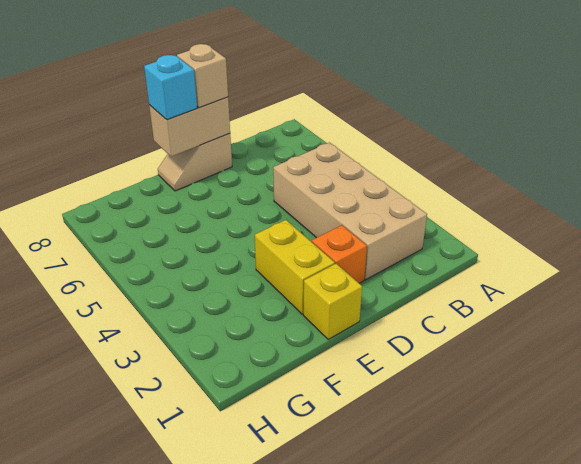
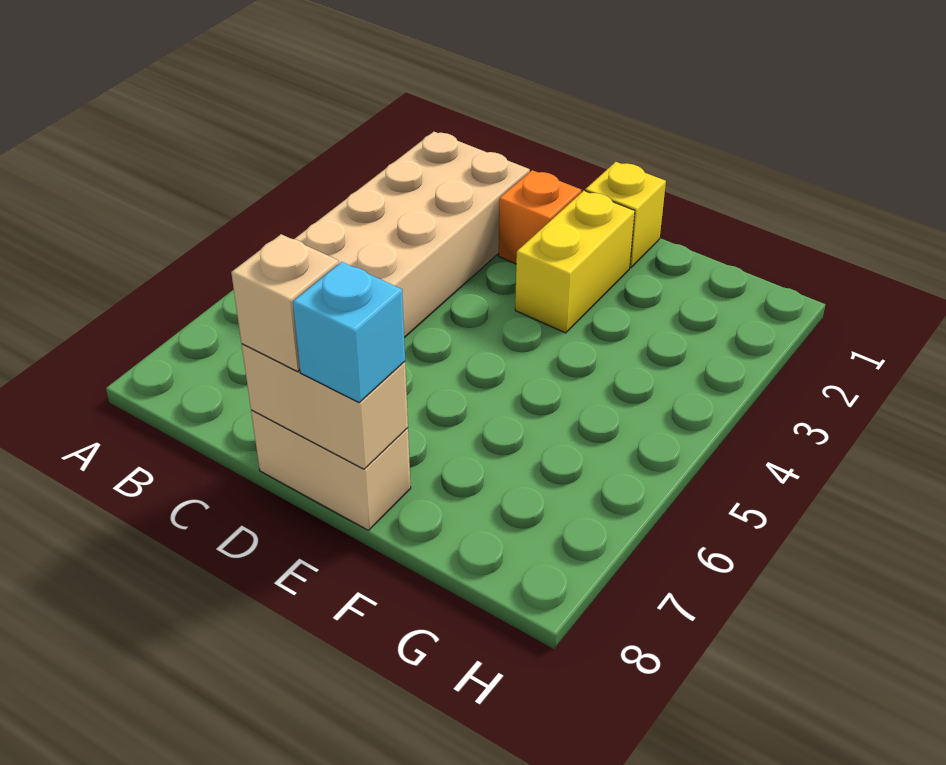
tan 1x2 slope [158,133,232,191] -> tan 1x2 brick [251,410,411,530]

